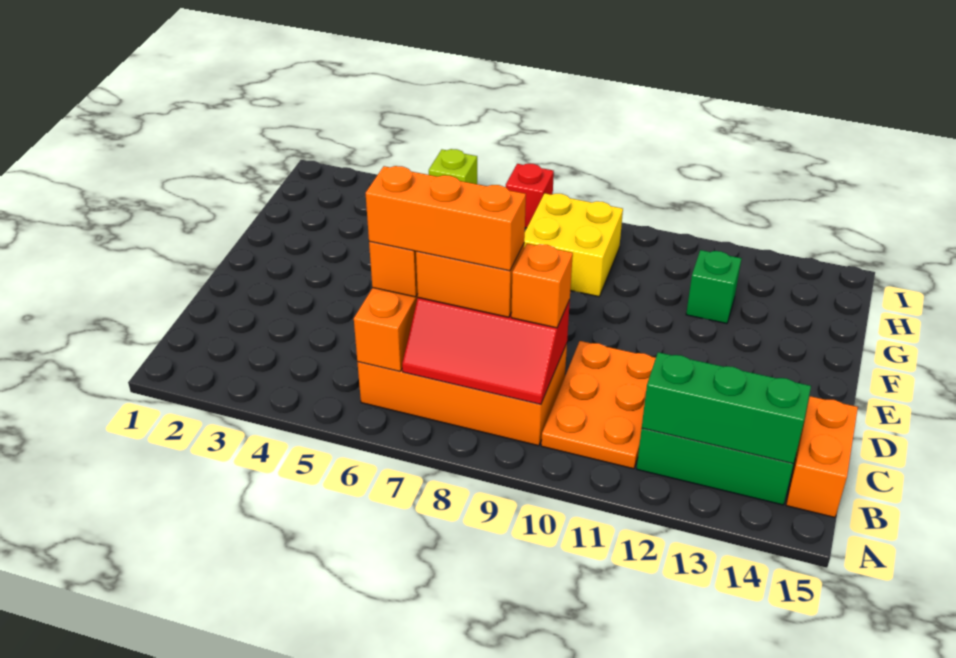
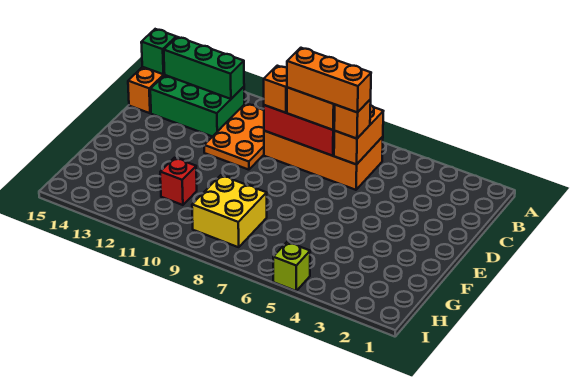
green 1x1 brick [686,250,742,324] -> green 1x1 brick moved to [141,29,176,74]
red 1x1 brick [506,164,554,228] -> red 1x1 brick moved to [160,158,197,205]

